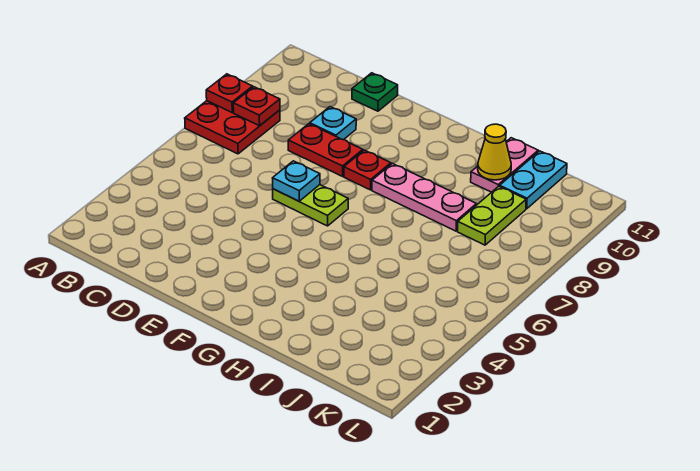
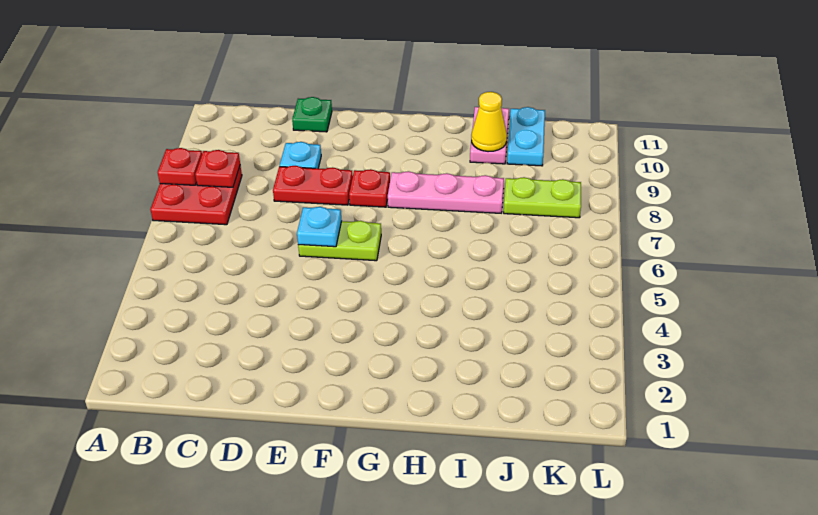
lime 1x2 plate [458,186,526,245] -> lime 1x2 plate turned to [504,177,581,218]

